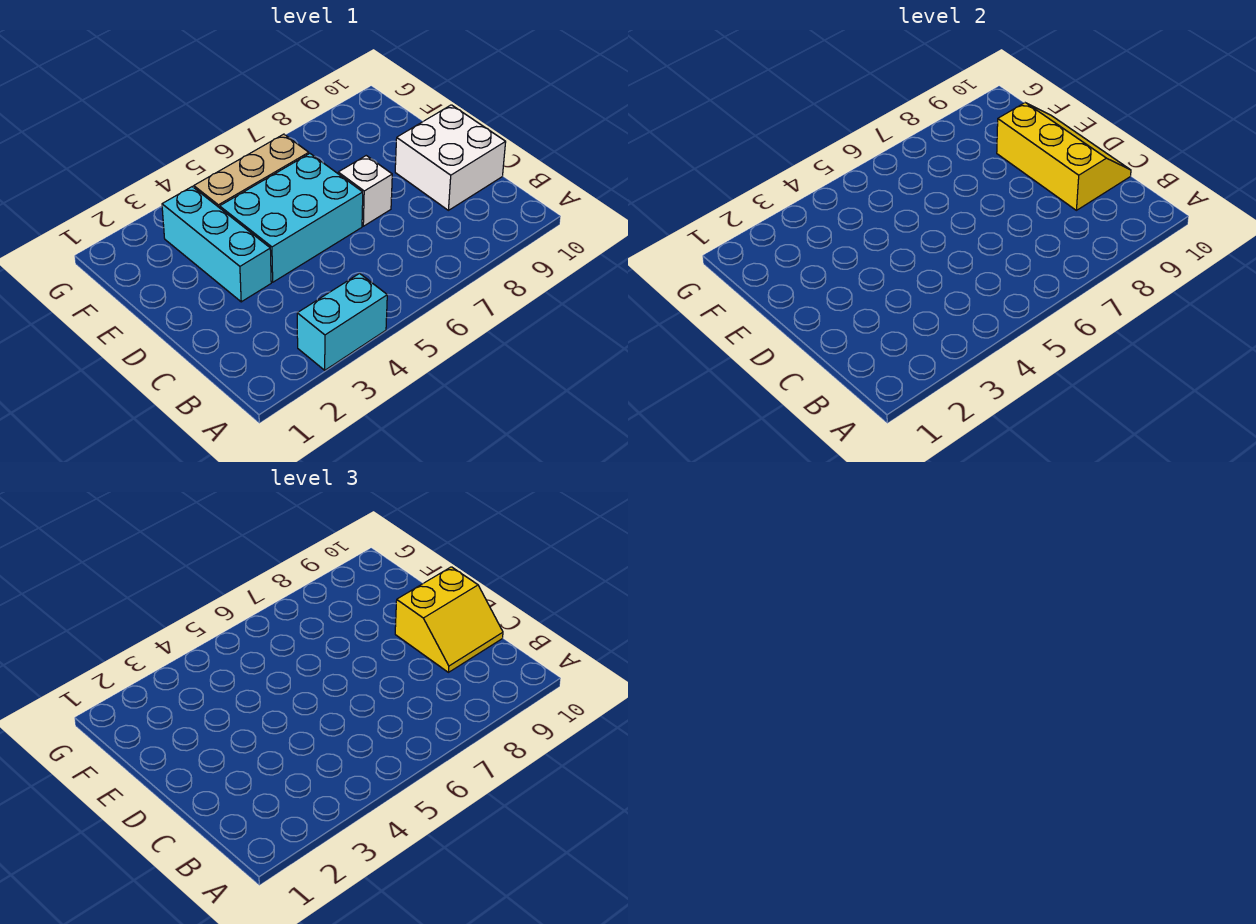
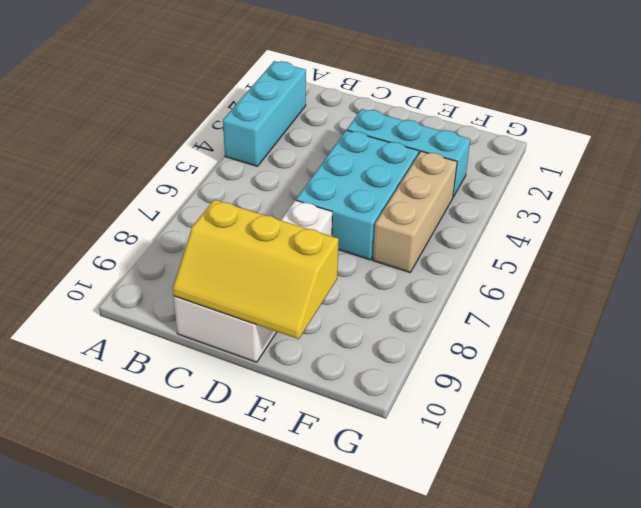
cyan 1x2 brick [297,274,387,370] -> cyan 1x3 brick [223,61,306,166]
yellow 2x2 slope [395,567,503,672] -> none

